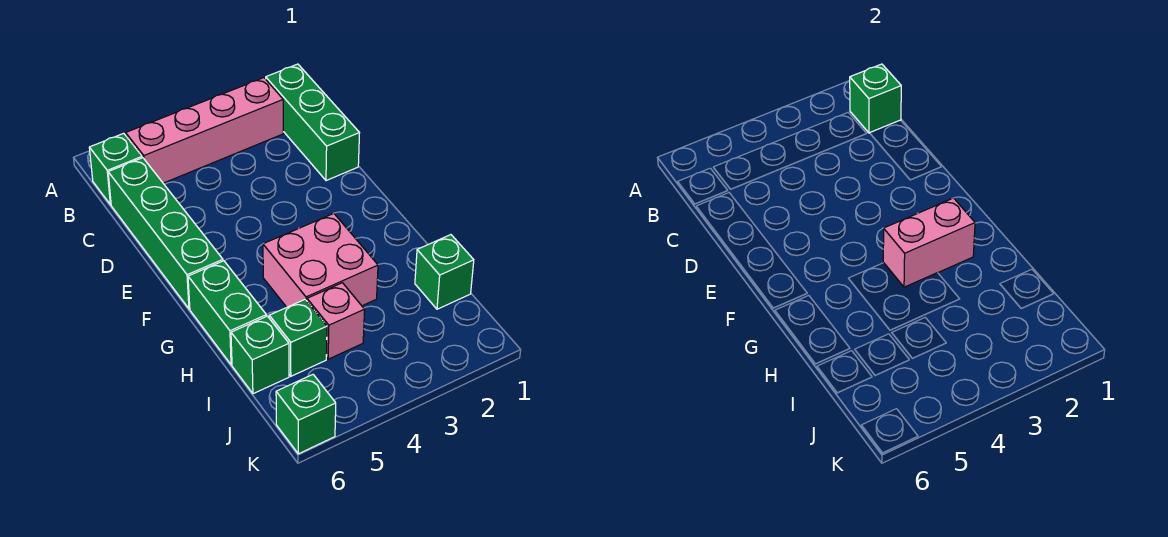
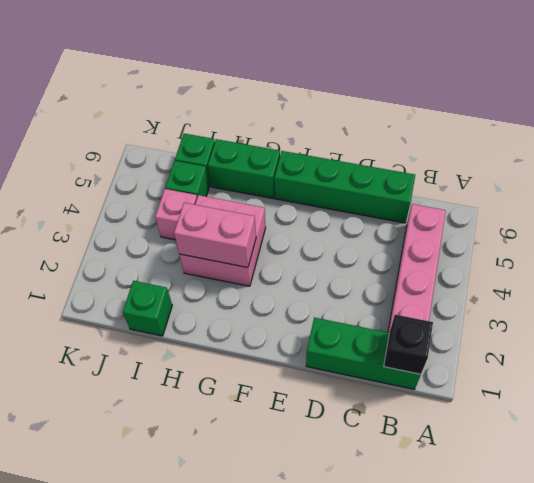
green 1x1 brick [850,64,901,133] -> black 1x1 brick [384,315,433,374]
green 1x1 brick [89,133,142,205] -> none
pink 1x2 brick [883,198,975,287] -> pink 1x2 brick turned to [174,203,256,267]
green 1x1 brick [276,375,336,454] -> none

